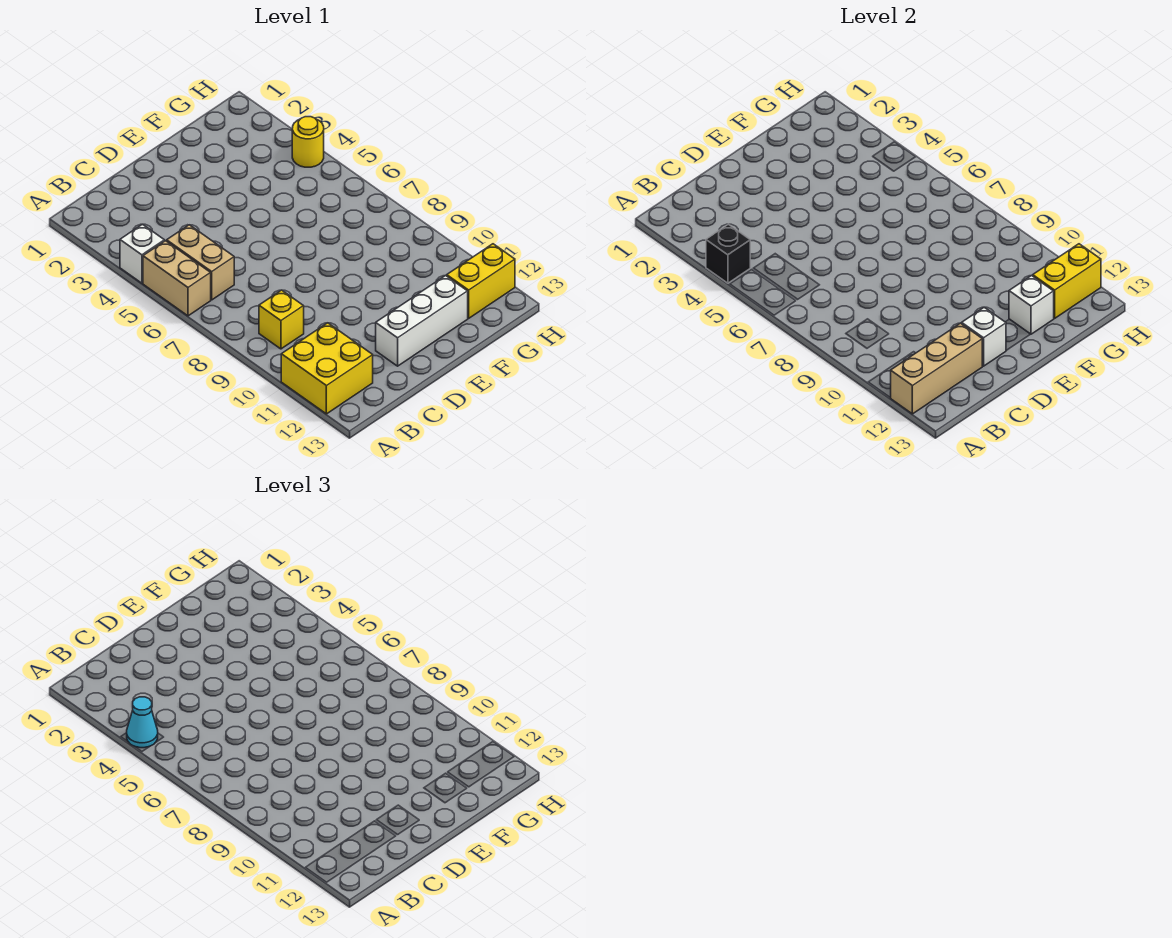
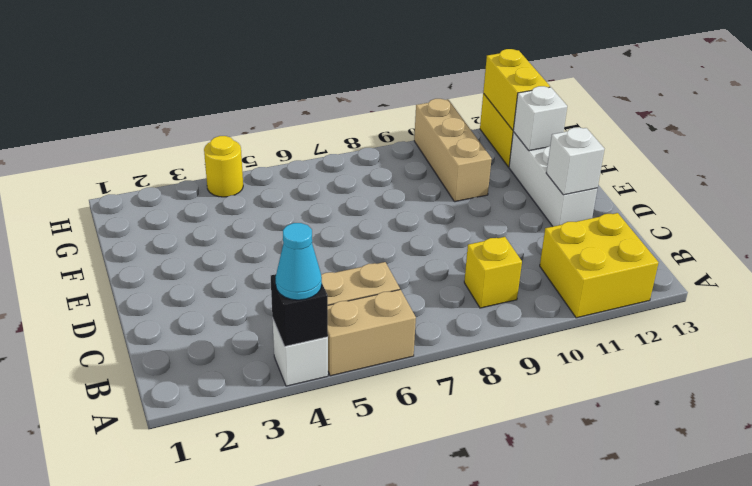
tan 1x3 brick [891,323,982,414] -> tan 1x3 brick moved to [414,99,492,202]

